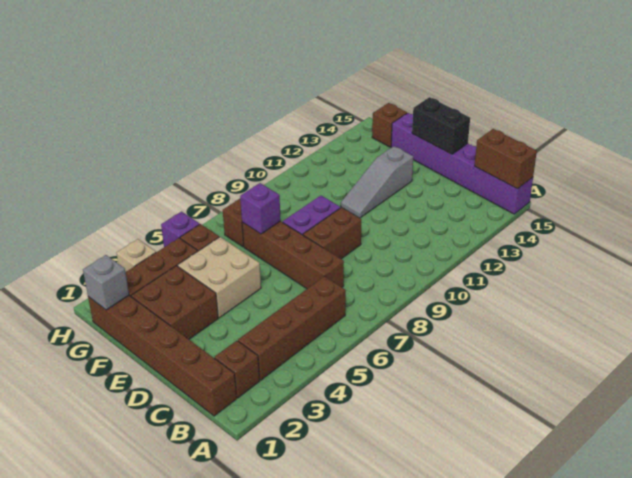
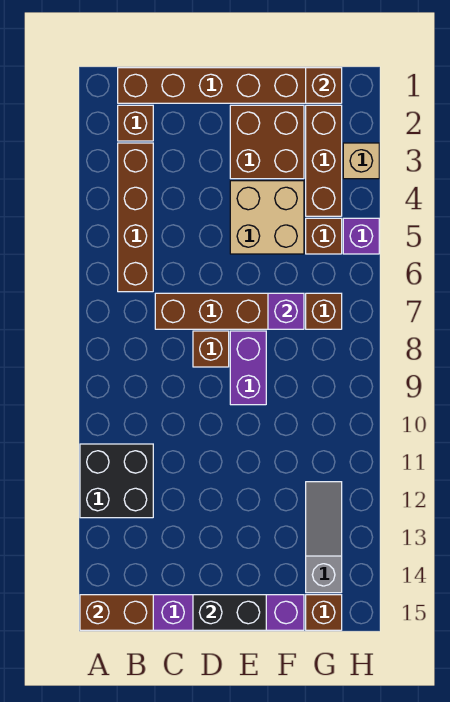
none -> black 2x2 brick [80,444,153,518]
brown 1x2 brick [303,207,361,259] -> brown 1x1 brick [193,331,229,367]
grey 1x3 slope [341,146,413,218] -> grey 1x3 slope moved to [306,482,342,593]
grey 1x1 brick [83,255,129,310] -> brown 1x1 brick [306,68,342,103]

